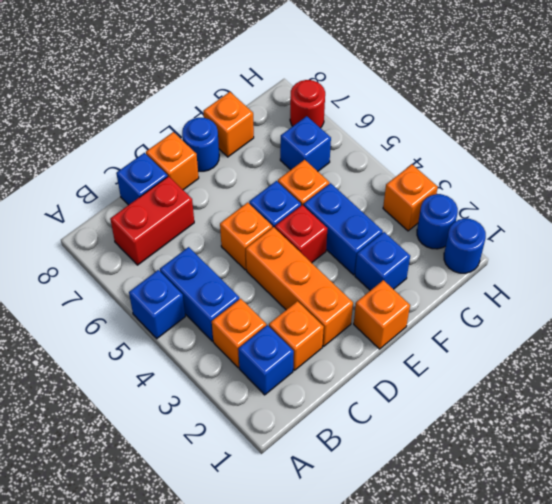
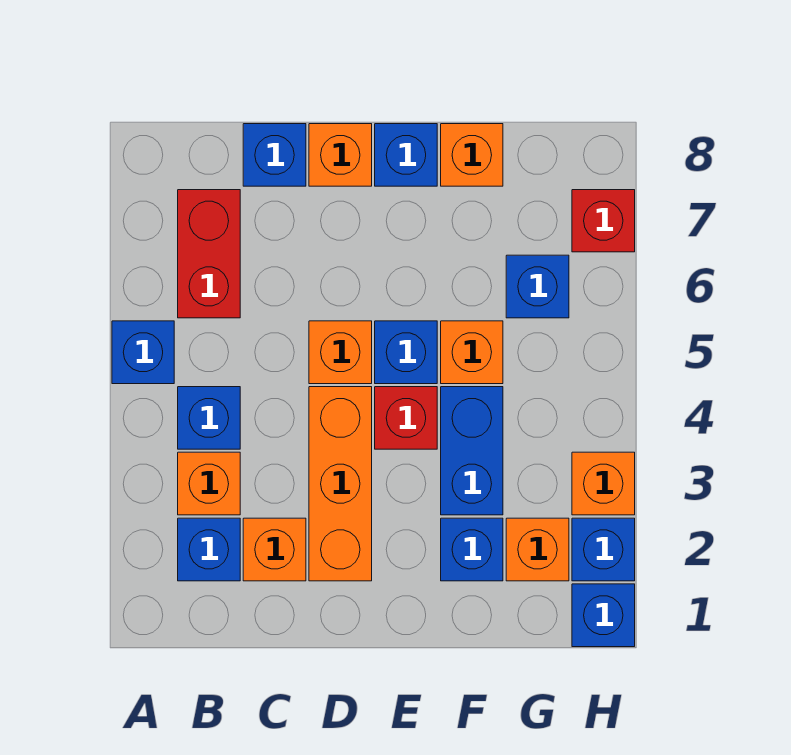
blue 1x2 brick [160,247,239,341] -> blue 1x1 brick [178,387,240,449]
red 1x2 brick [110,176,194,265] -> red 1x2 brick turned to [178,190,240,318]
orange 1x1 brick [354,280,410,349] -> orange 1x1 brick moved to [506,518,569,581]
blue 1x1 round brick [182,118,219,171] -> blue 1x1 brick [375,124,437,186]
blue 1x1 round brick [444,219,486,273] -> blue 1x1 brick [572,584,635,647]
blue 1x1 round brick [417,194,458,249] -> blue 1x1 brick [572,518,635,581]
red 1x1 round brick [290,80,325,128] -> red 1x1 brick [572,190,635,252]

